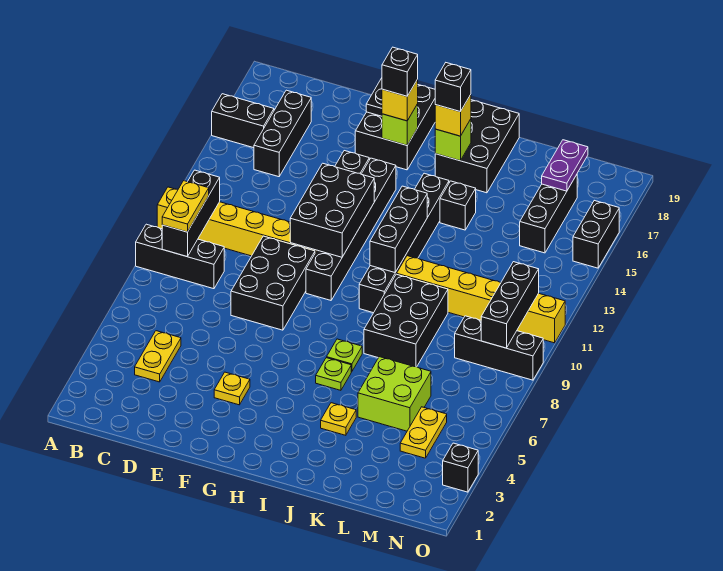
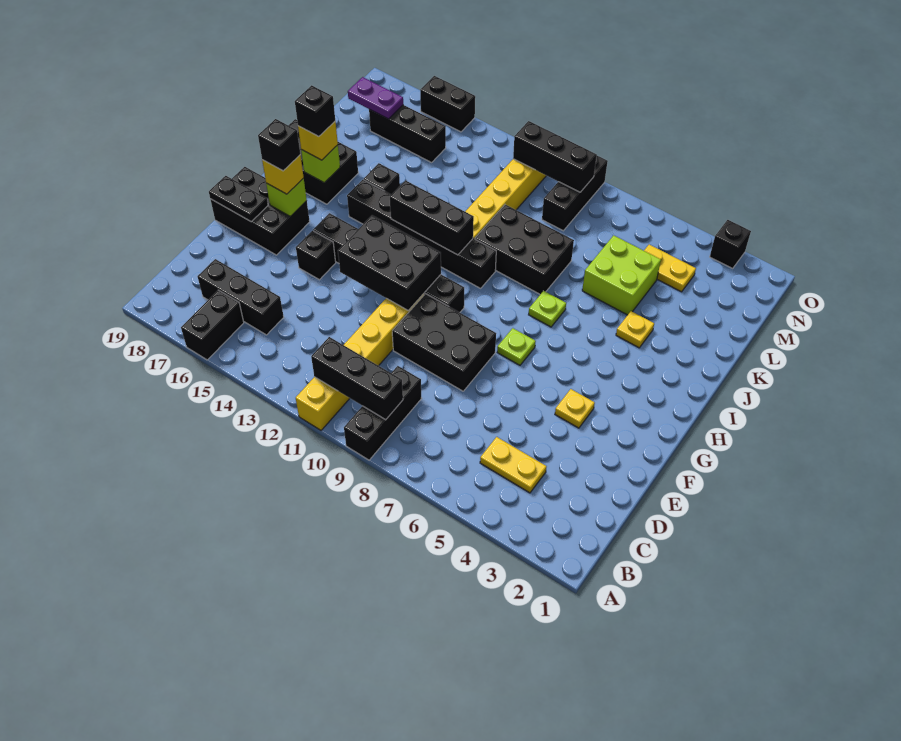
yellow 1x2 plate [162,181,209,232] -> none
lime 1x1 plate [316,358,351,390] -> lime 1x1 plate moved to [497,328,536,365]

